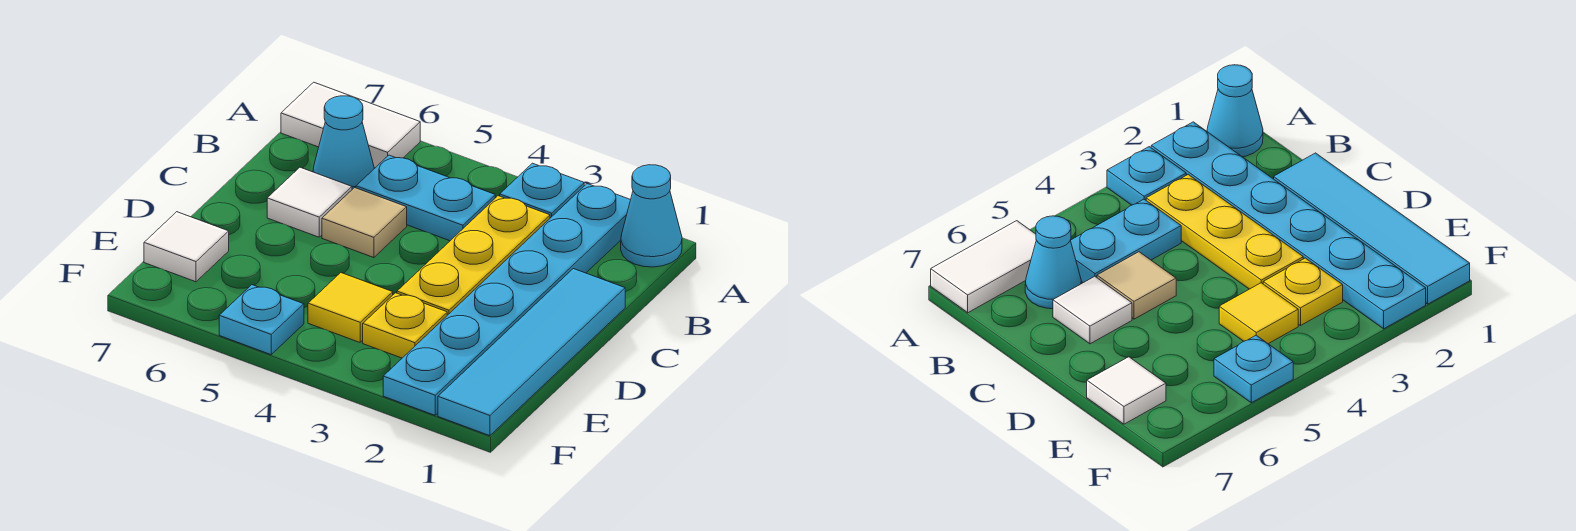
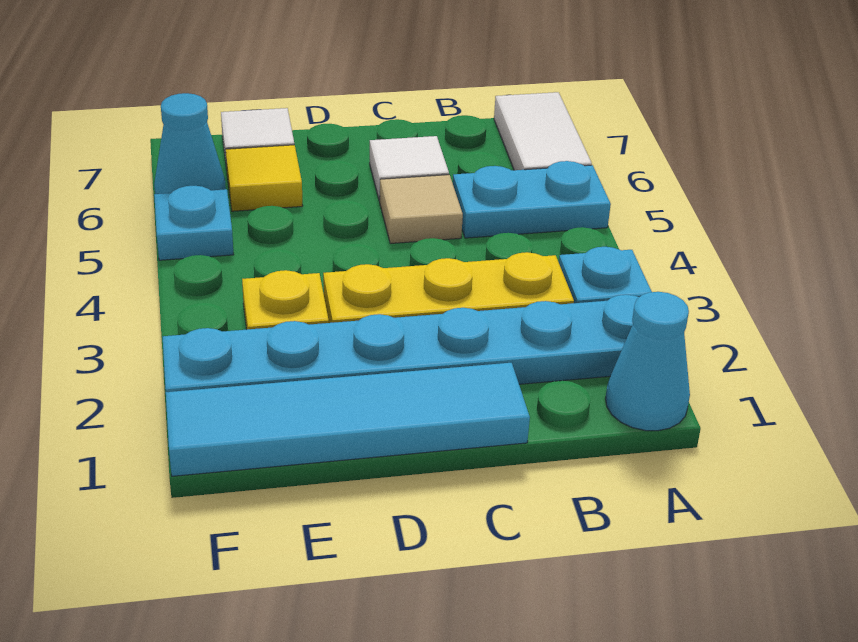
cyan 1x2 plate [356,155,495,241] -> cyan 1x2 plate turned to [453,161,611,238]
cyan 1x1 cone [313,96,374,189] -> cyan 1x1 cone moved to [154,93,226,194]
yellow 1x1 tile [308,273,393,342] -> yellow 1x1 tile moved to [226,145,303,211]

